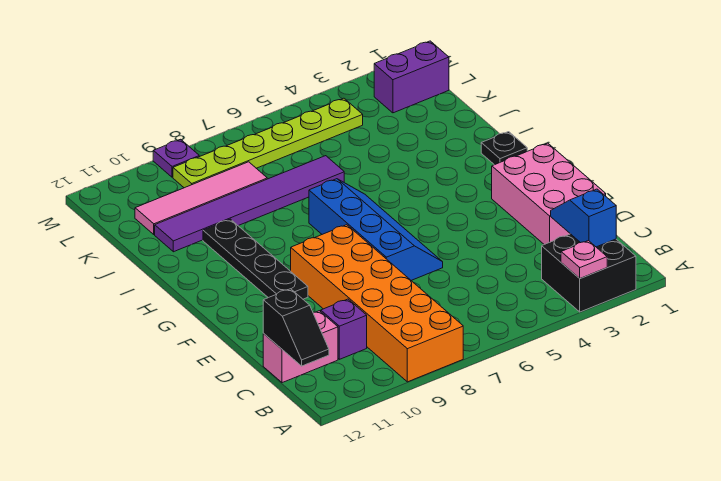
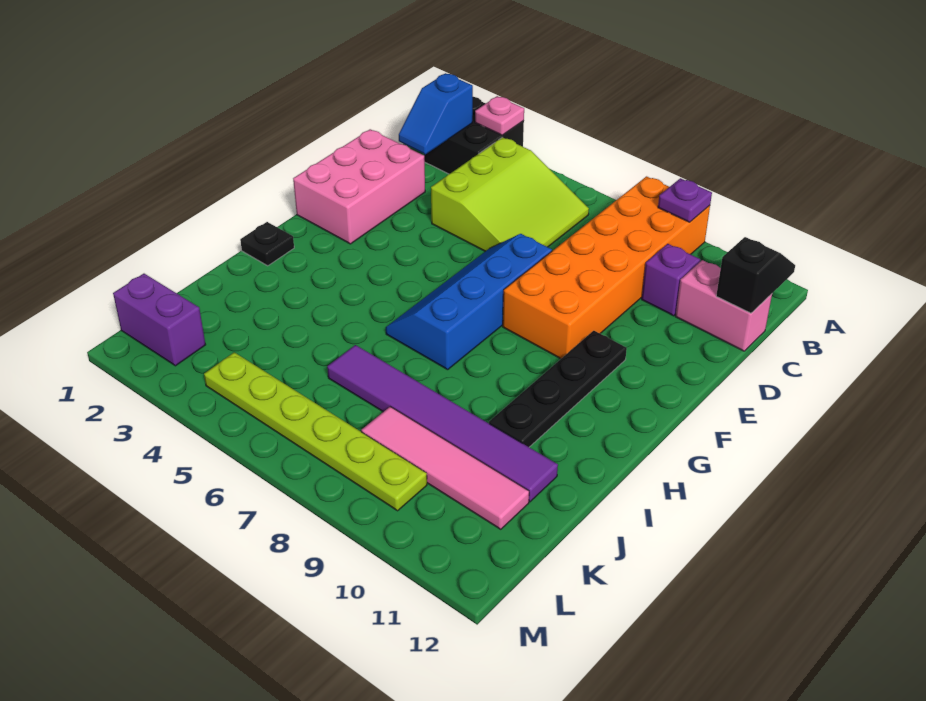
none -> lime 3x3 slope [431,137,589,251]
purple 1x1 plate [153,139,199,177] -> purple 1x1 plate moved to [658,178,712,222]

